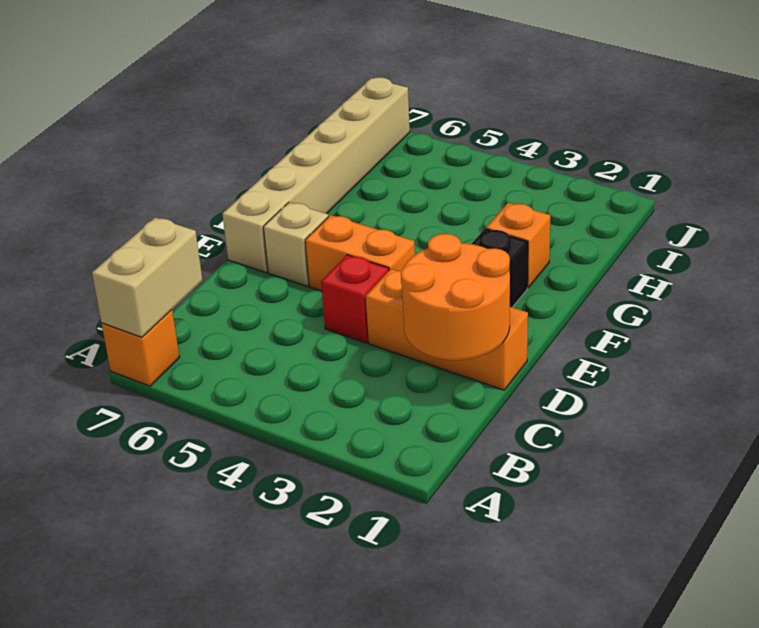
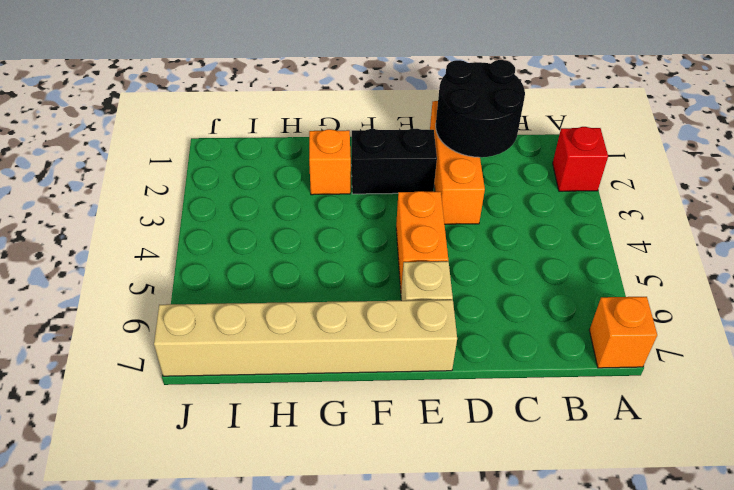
tan 1x2 brick [92,218,203,337] -> none
orange 2x2 round brick [401,234,510,360] -> black 2x2 round brick [436,60,525,157]
red 1x1 brick [321,255,389,343] -> red 1x1 brick moved to [553,127,608,191]

